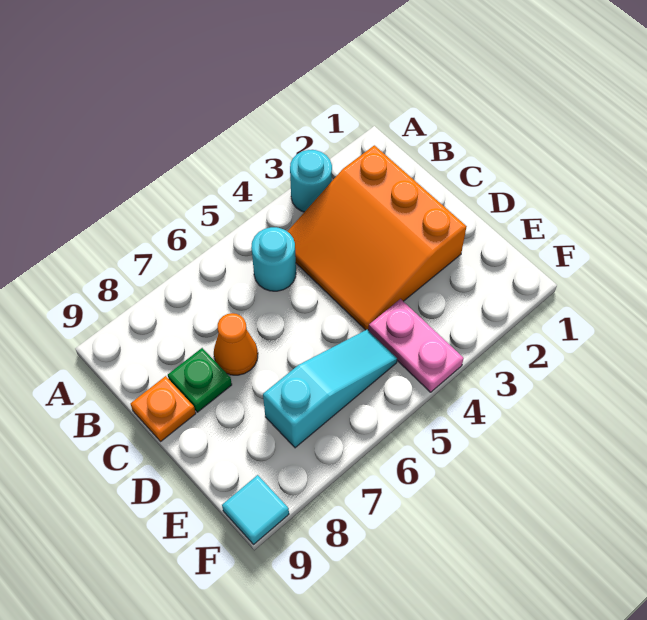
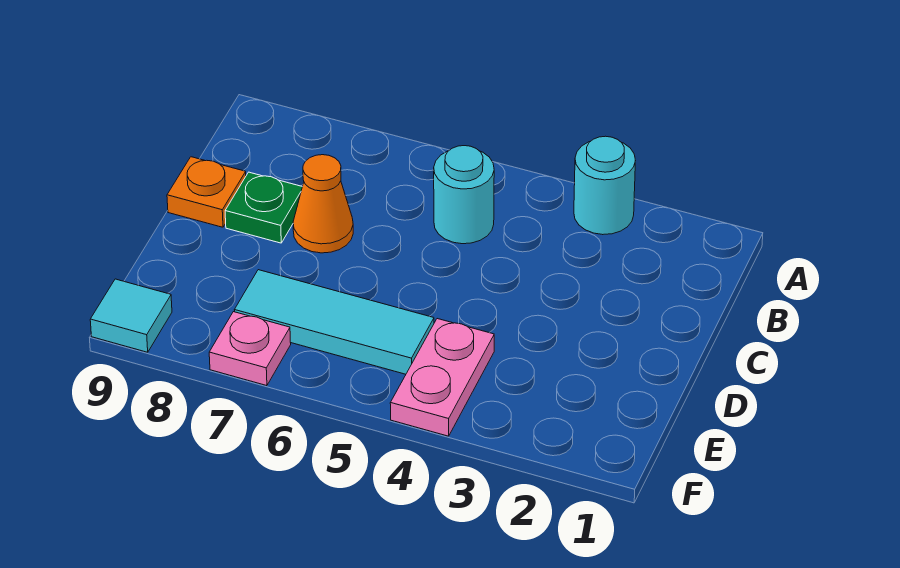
orange 3x3 slope [287,145,467,330] -> none
cyan 1x3 slope [263,330,397,448] -> cyan 1x3 tile [235,270,434,374]
none -> pink 1x1 plate [209,312,291,386]

